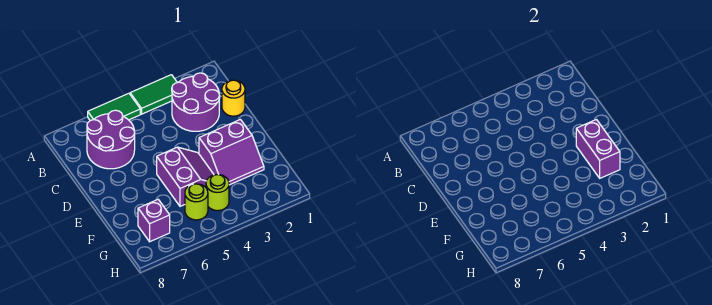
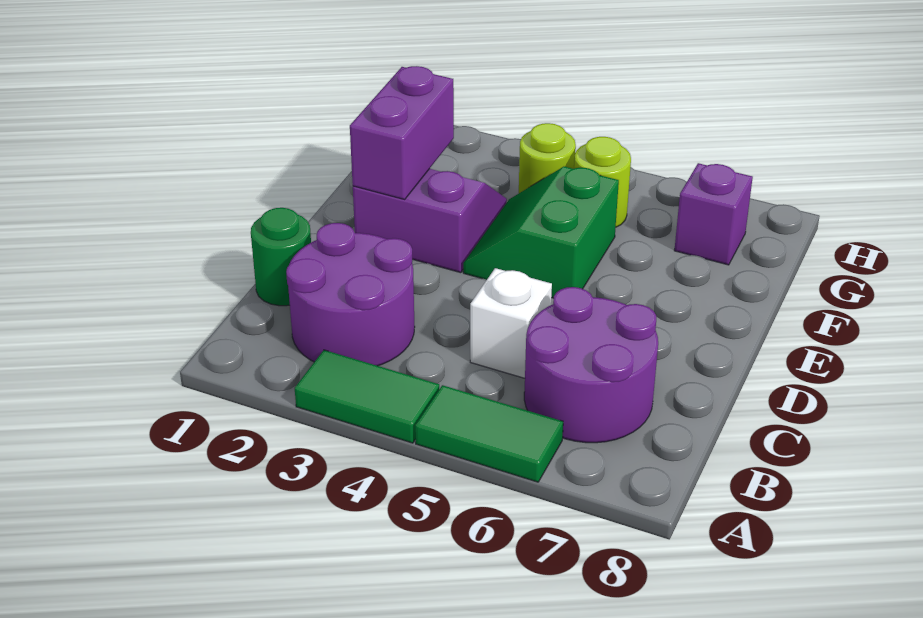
yellow 1x1 round brick [222,80,245,116] -> green 1x1 round brick [251,208,311,306]
none -> white 1x1 brick [470,268,552,378]
purple 2x2 slope [157,147,214,206] -> green 2x2 slope [463,167,619,298]

